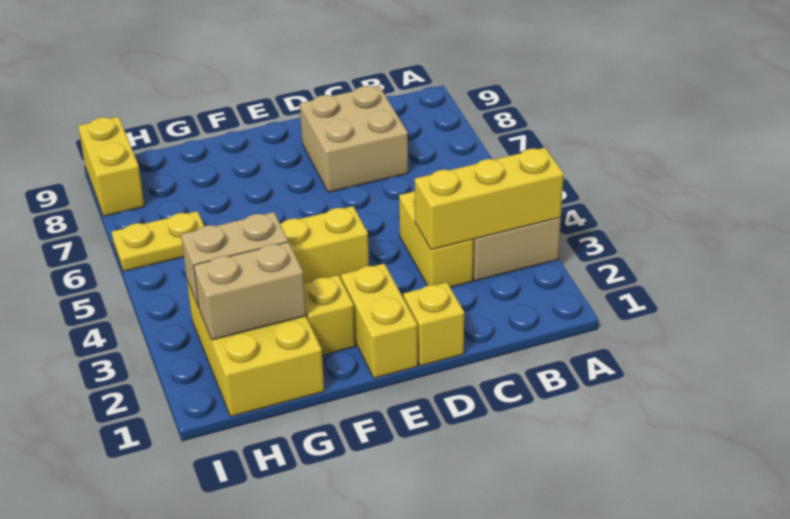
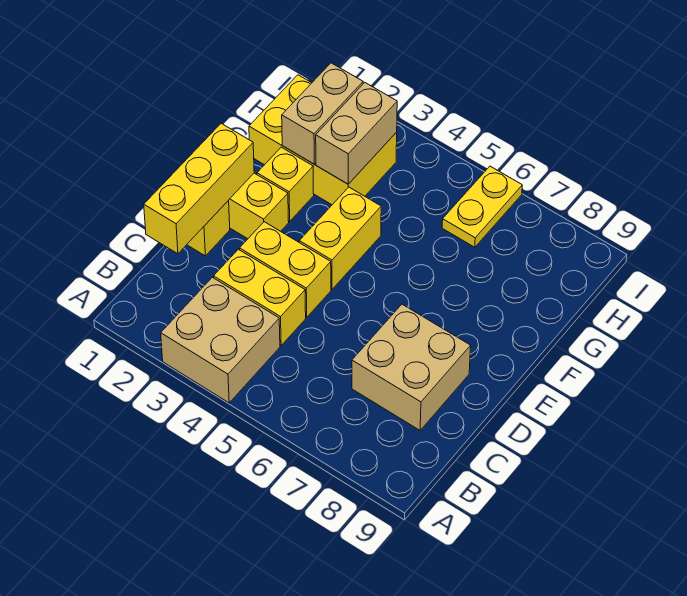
yellow 1x3 brick [415,148,564,250] -> yellow 1x3 brick moved to [144,123,254,254]
yellow 1x2 brick [78,117,145,216] -> yellow 1x2 brick moved to [240,222,331,317]

